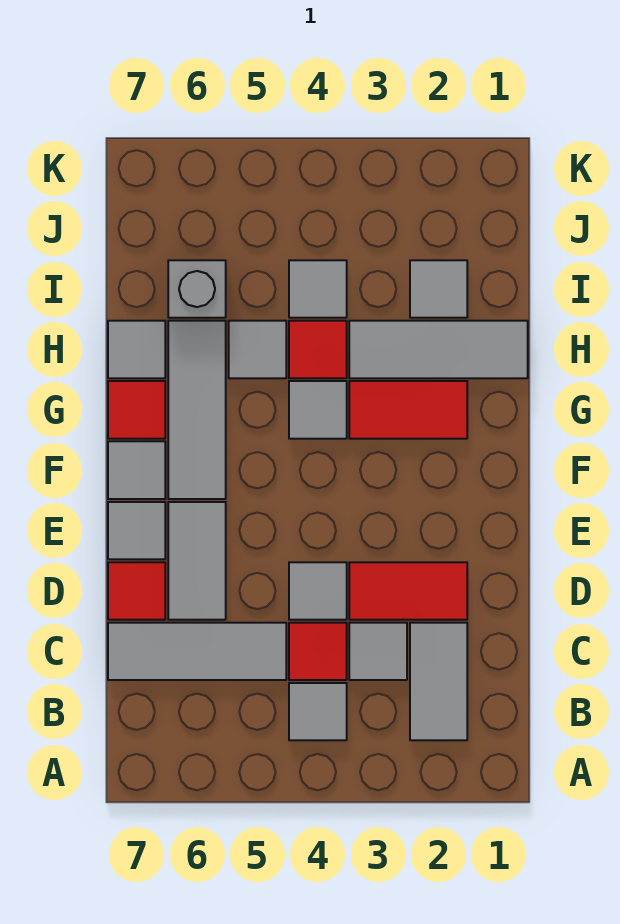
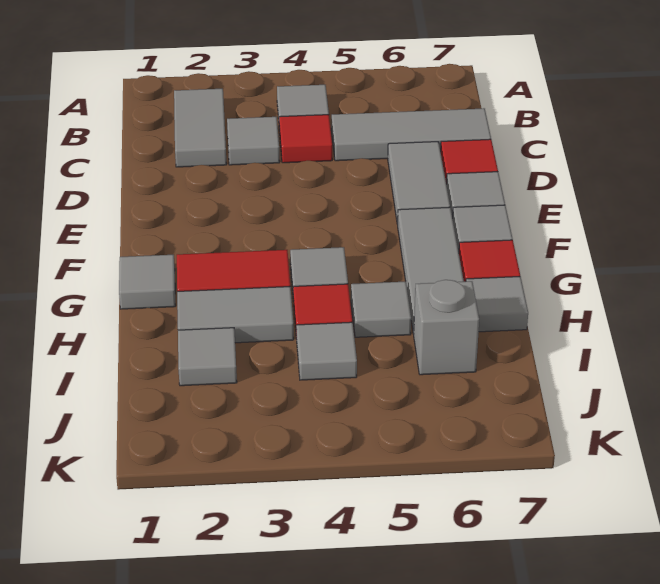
red 1x2 tile [349,562,467,620] -> none
grey 1x1 tile [289,562,347,620] -> grey 1x1 tile moved to [119,255,175,309]
grey 1x3 tile [349,321,528,378] -> grey 1x2 tile [177,287,294,343]

